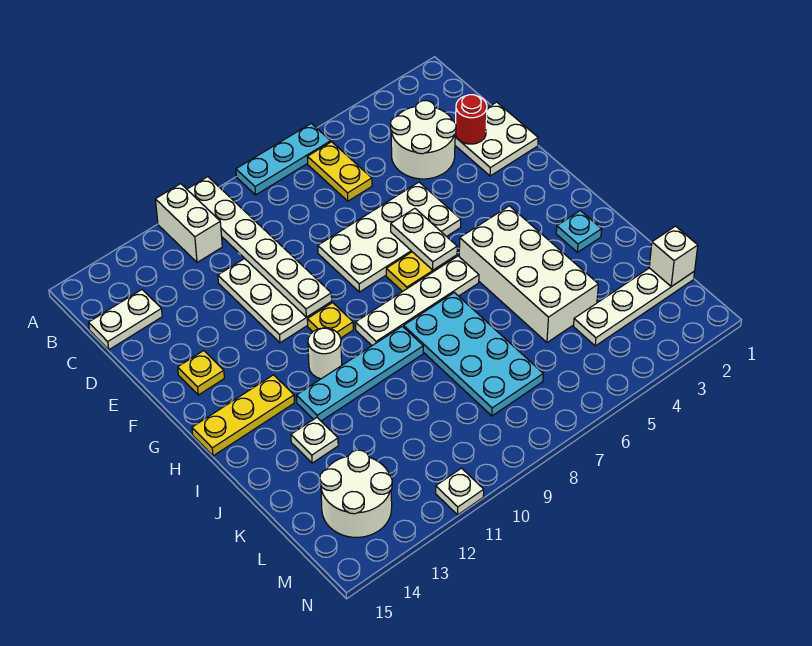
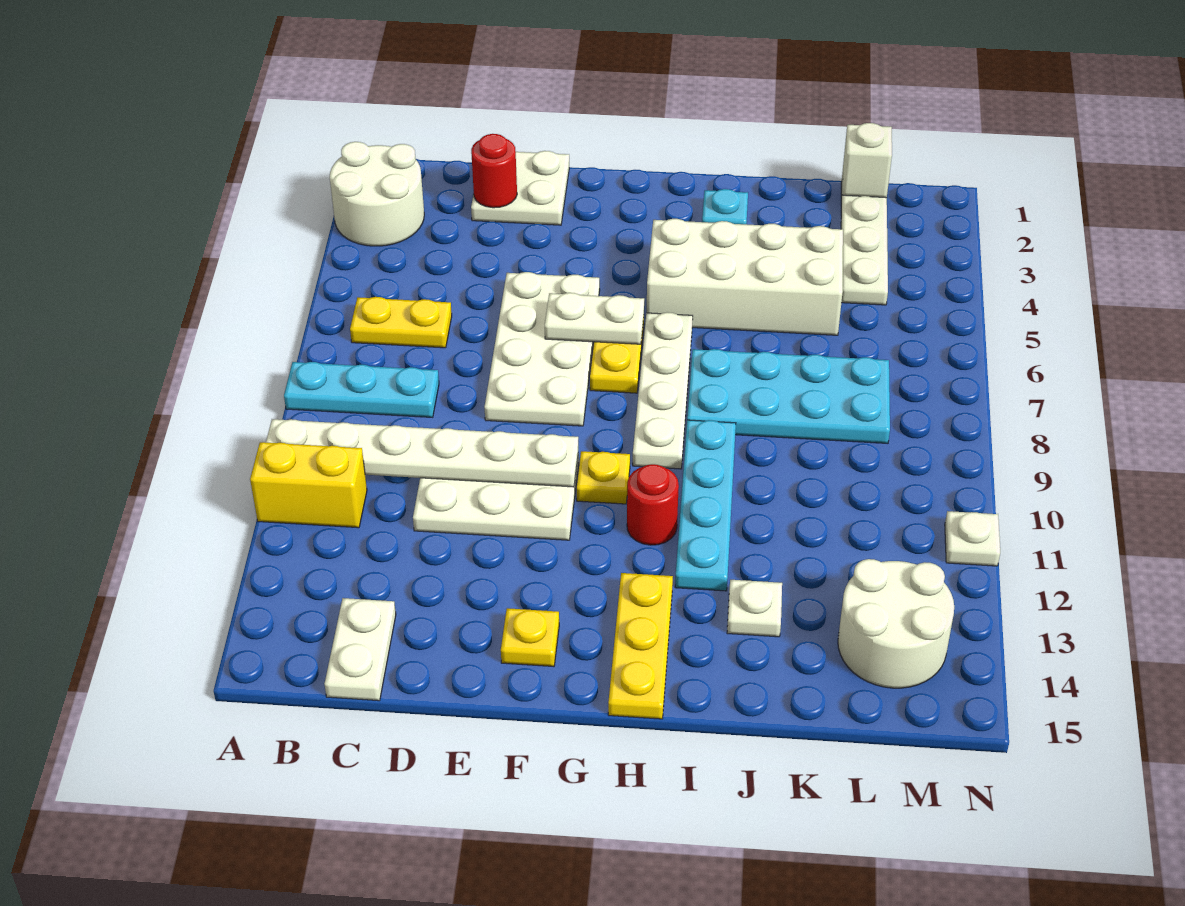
cyan 1x3 plate [236,123,331,195] -> cyan 1x3 plate turned to [284,362,439,417]
white 1x2 brick [155,184,222,262] -> yellow 1x2 brick [250,442,367,528]
white 2x2 round brick [391,101,456,179] -> white 2x2 round brick moved to [330,142,424,246]
white 1x1 round brick [308,328,342,379] -> red 1x1 round brick [627,464,679,545]

